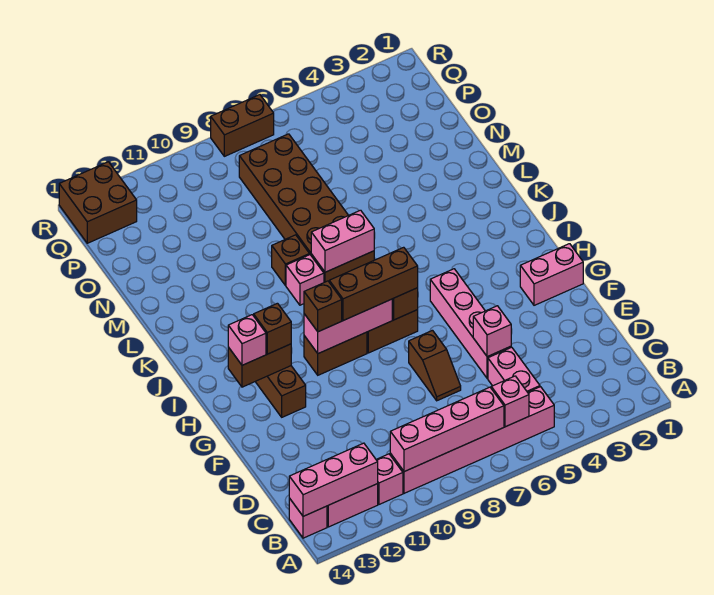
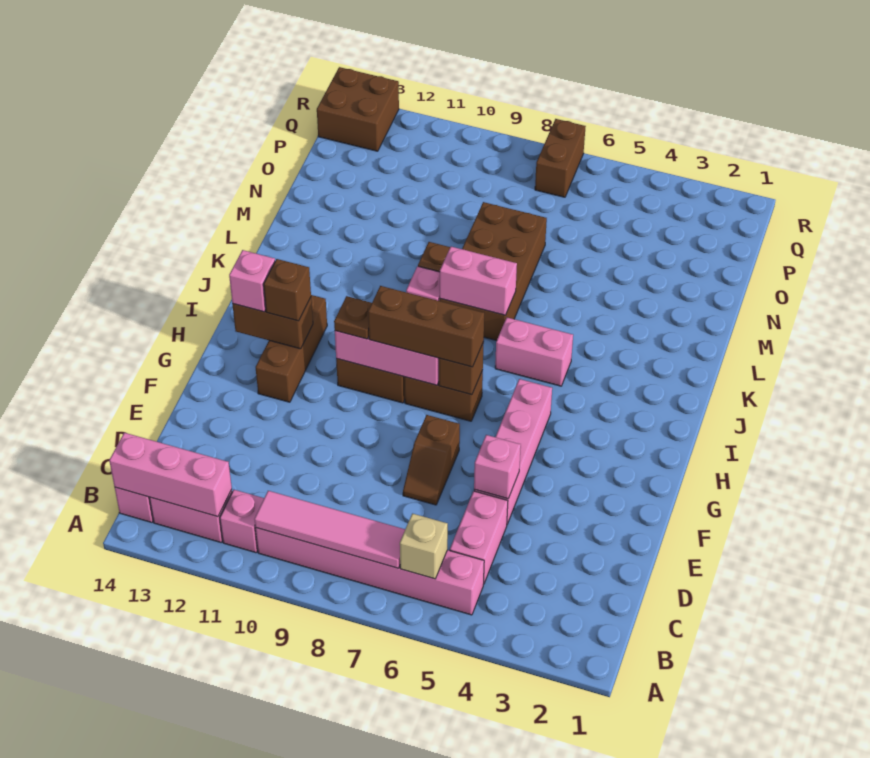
pink 1x1 brick [491,376,529,427] -> tan 1x1 brick [400,514,448,579]
pink 1x4 brick [390,387,504,472] -> pink 1x4 tile [254,491,405,568]
pink 1x2 brick [520,244,583,305] -> pink 1x2 brick moved to [495,318,573,386]
brown 1x1 brick [304,281,342,332] -> brown 1x1 plate [334,296,372,339]
brown 2x6 brick [239,134,374,282] -> brown 2x4 brick [440,202,547,341]
brown 1x2 brick [211,95,274,156] -> brown 1x2 brick turned to [535,119,586,197]

